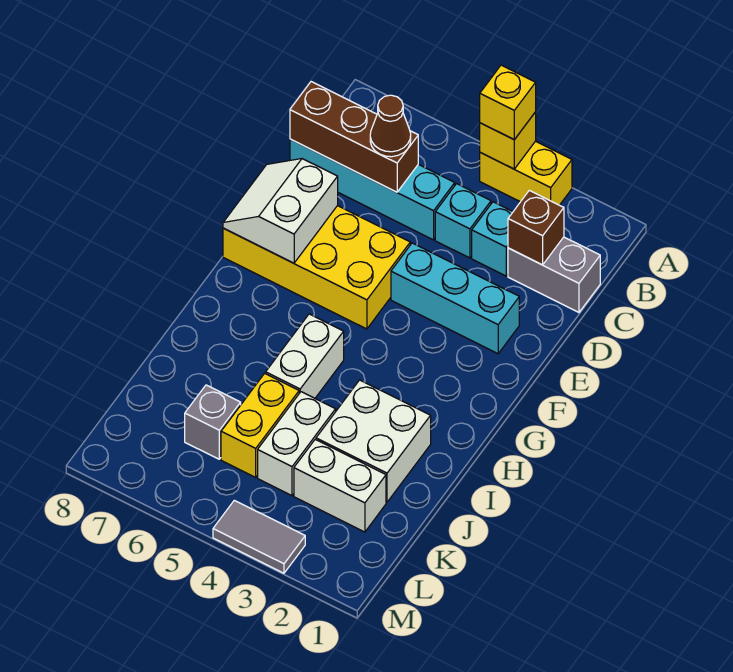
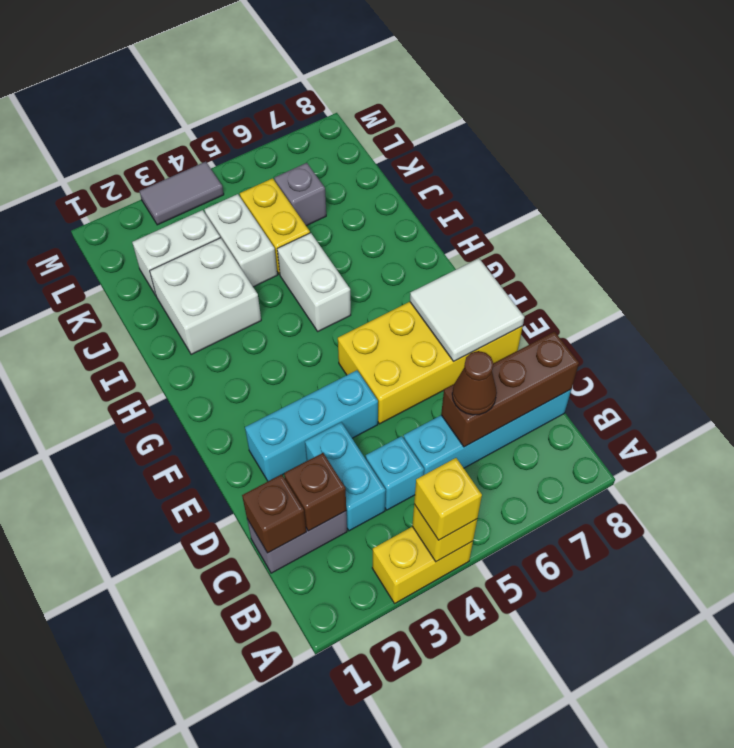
none -> brown 1x1 brick [242,474,306,553]
cyan 1x1 brick [472,202,513,276] -> cyan 1x2 brick [305,422,386,531]
white 2x2 slope [223,159,338,263] -> white 2x2 tile [410,259,524,361]

